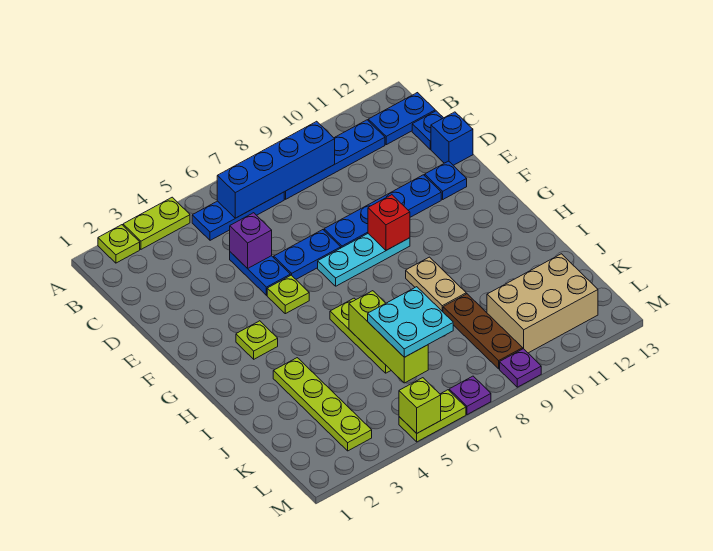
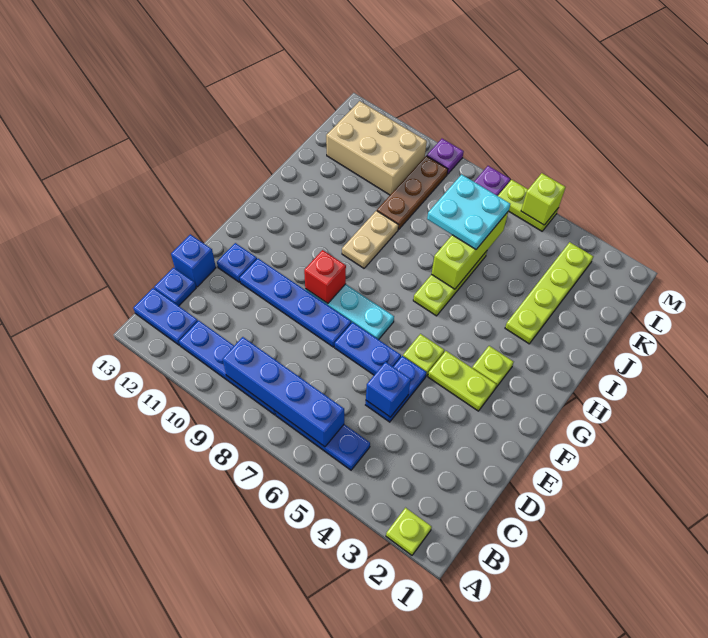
lime 1x2 plate [123,197,190,249] -> lime 1x2 plate moved to [428,351,497,411]
purple 1x1 brick [230,213,272,268] -> blue 1x1 brick [366,362,411,417]

